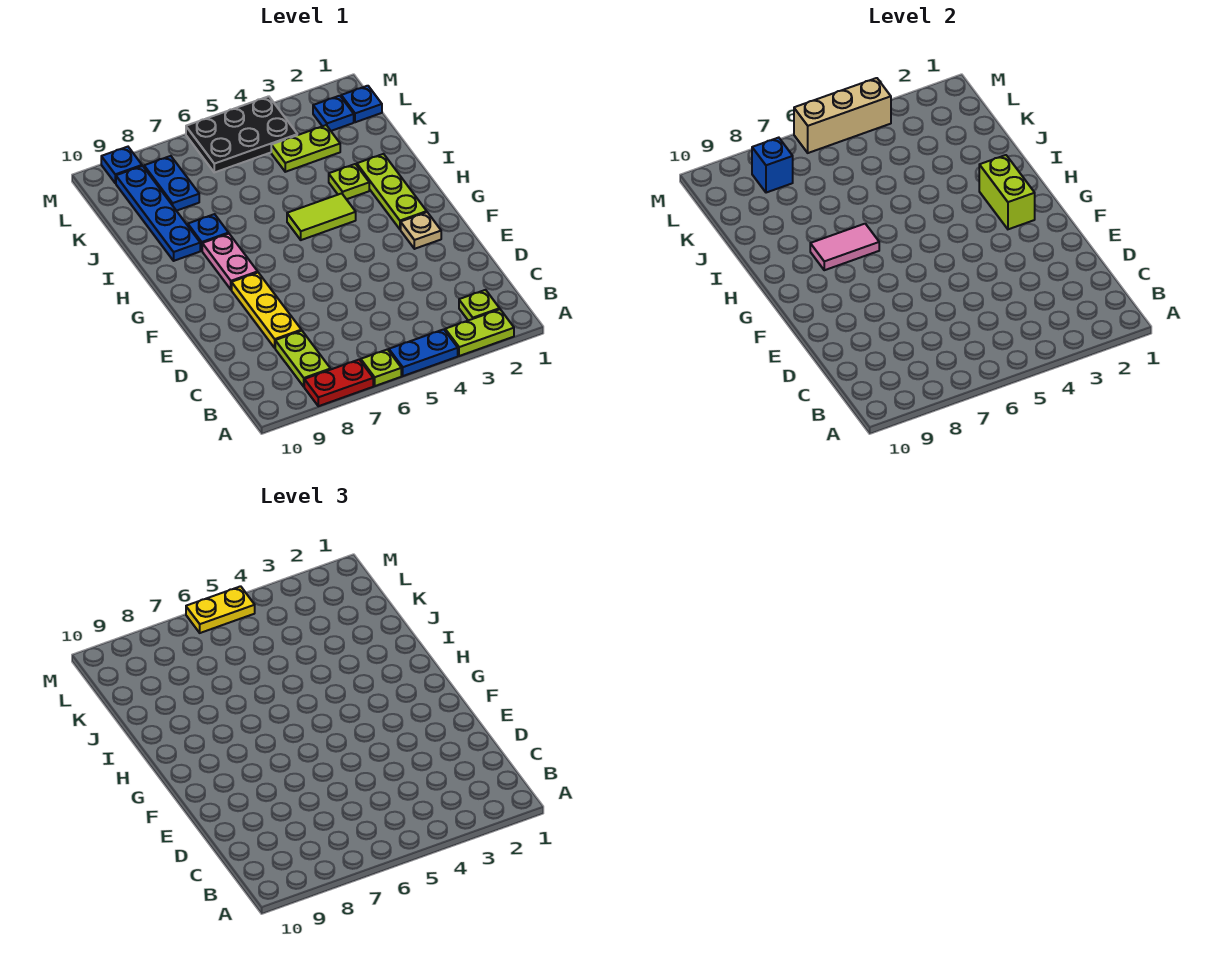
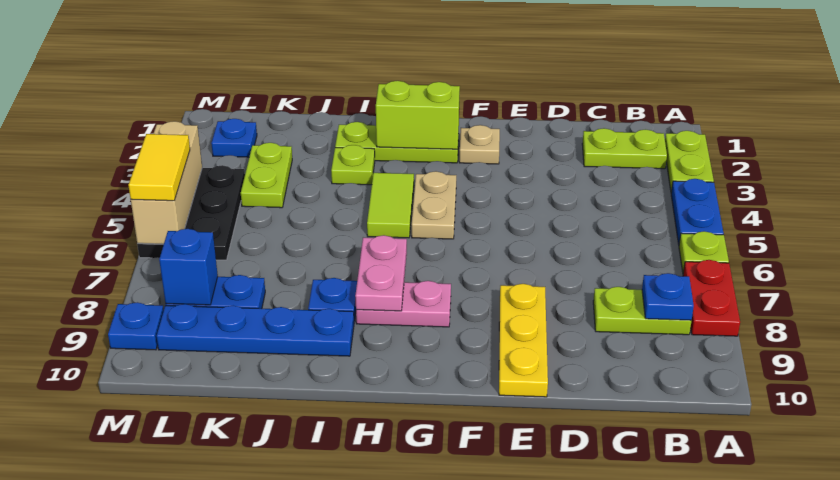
lime 1x1 plate [459,290,500,320] -> lime 1x2 plate [582,128,667,169]
yellow 1x3 plate [232,273,301,348] -> yellow 1x3 plate turned to [499,284,548,397]
none -> tan 1x2 plate [411,171,456,239]
pink 1x2 tile [810,224,879,270] -> pink 1x2 plate [355,235,407,311]
blue 1x1 plate [341,86,382,122] -> blue 1x1 plate moved to [642,273,694,320]
yellow 1x2 plate [186,586,255,633] -> yellow 1x2 tile [128,134,190,201]

